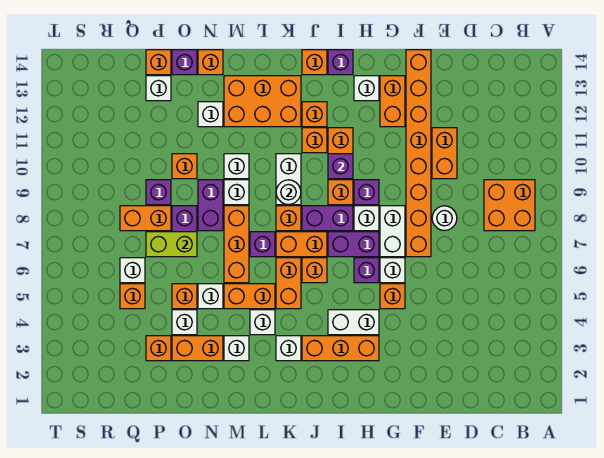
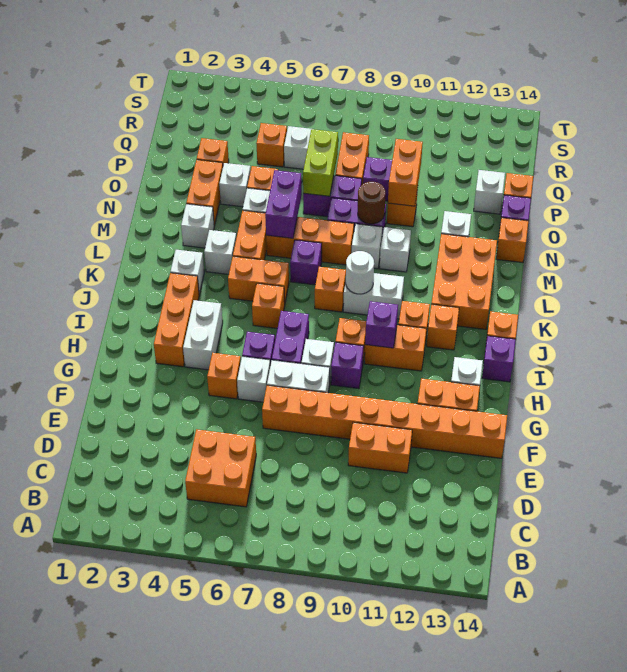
orange 2x2 brick [484,180,535,231] -> orange 2x2 brick moved to [185,429,256,507]
white 1x1 round brick [432,206,457,231] -> none
purple 1x2 brick [302,206,353,231] -> purple 1x2 brick moved to [265,170,302,238]
orange 1x2 brick [276,232,327,257] -> orange 1x2 brick moved to [388,139,423,206]
none -> brown 1x1 round brick [358,182,385,224]

